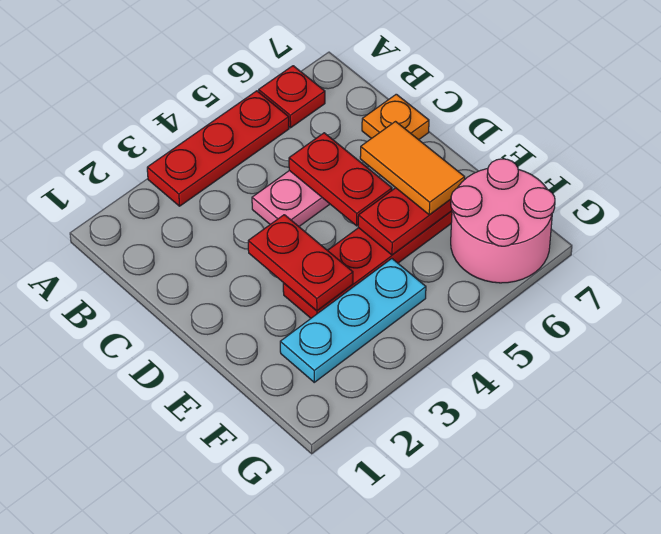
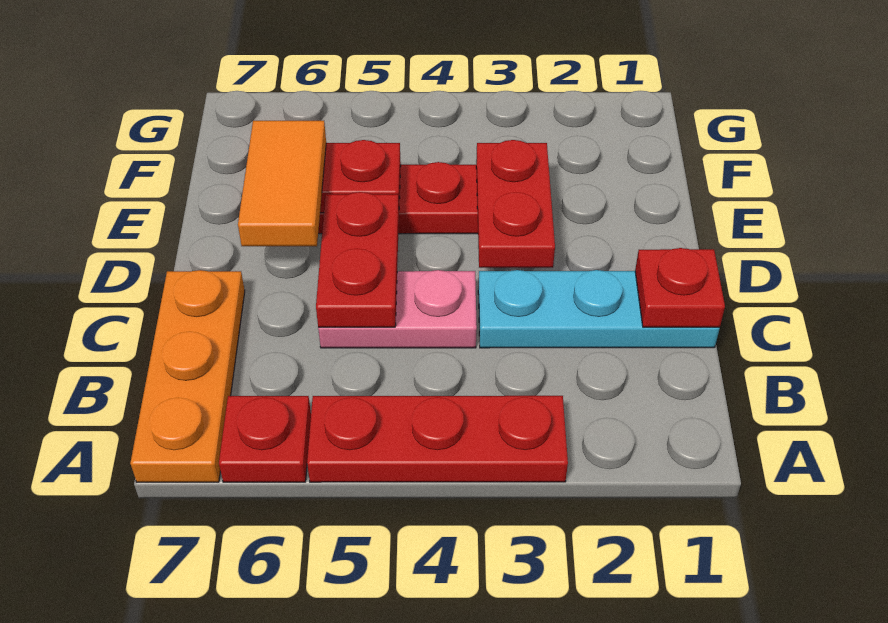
none -> red 1x1 plate [635,248,725,328]
orange 1x1 plate [362,94,429,140] -> orange 1x3 plate [130,270,245,482]
cyan 1x3 plate [280,259,426,382] -> cyan 1x3 plate moved to [478,270,720,348]
pink 2x2 round brick [451,159,555,283] -> none

